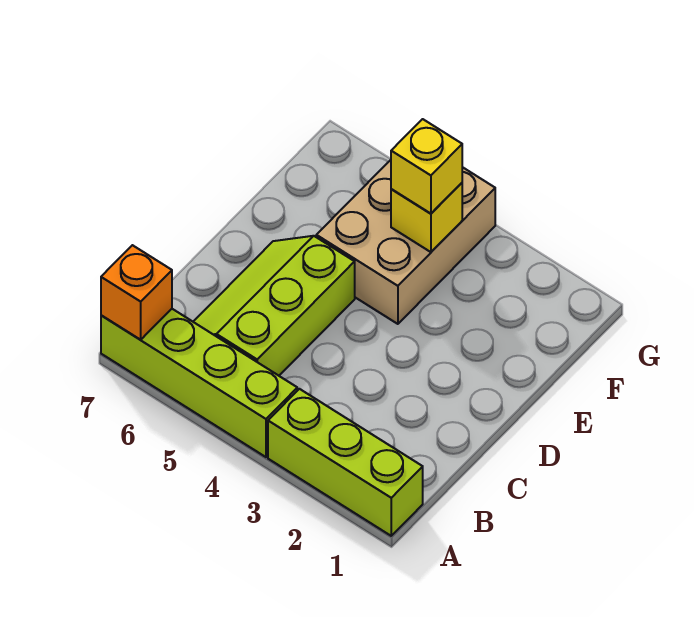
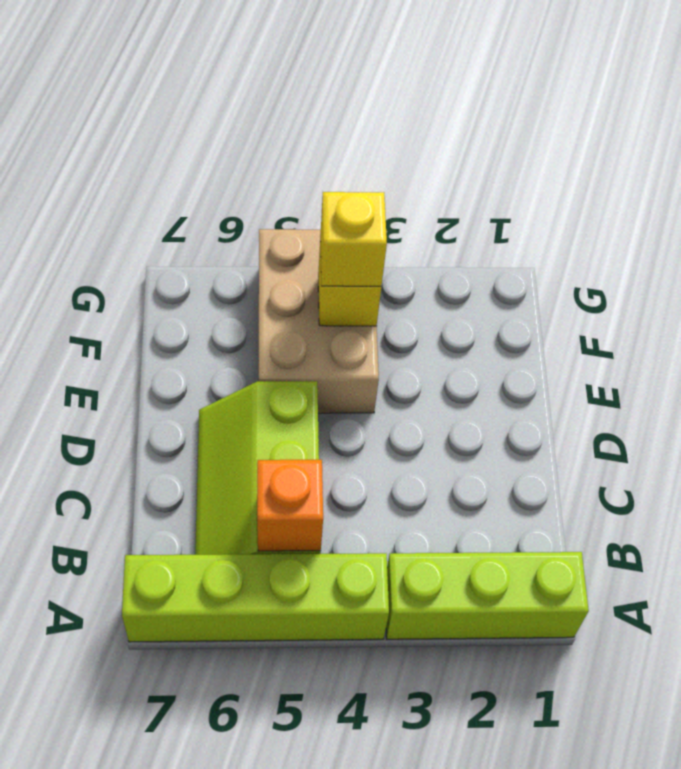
orange 1x1 brick [101,245,172,340] -> orange 1x1 brick moved to [257,460,323,551]

